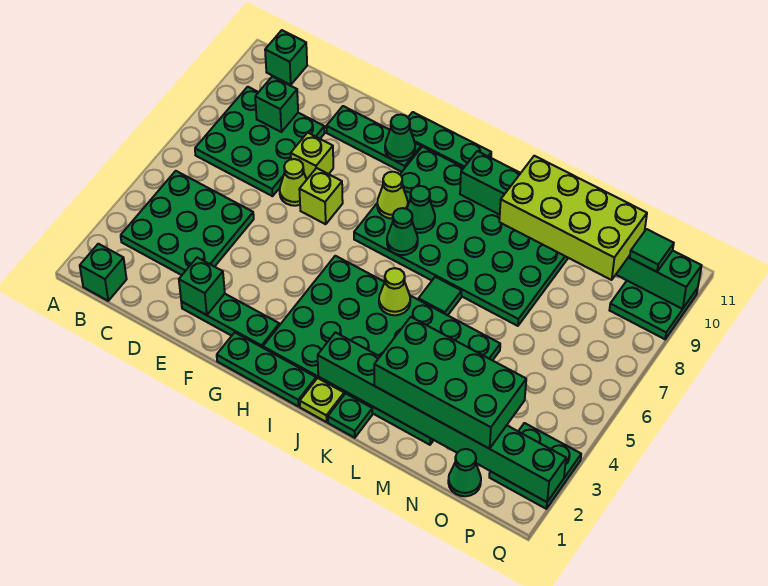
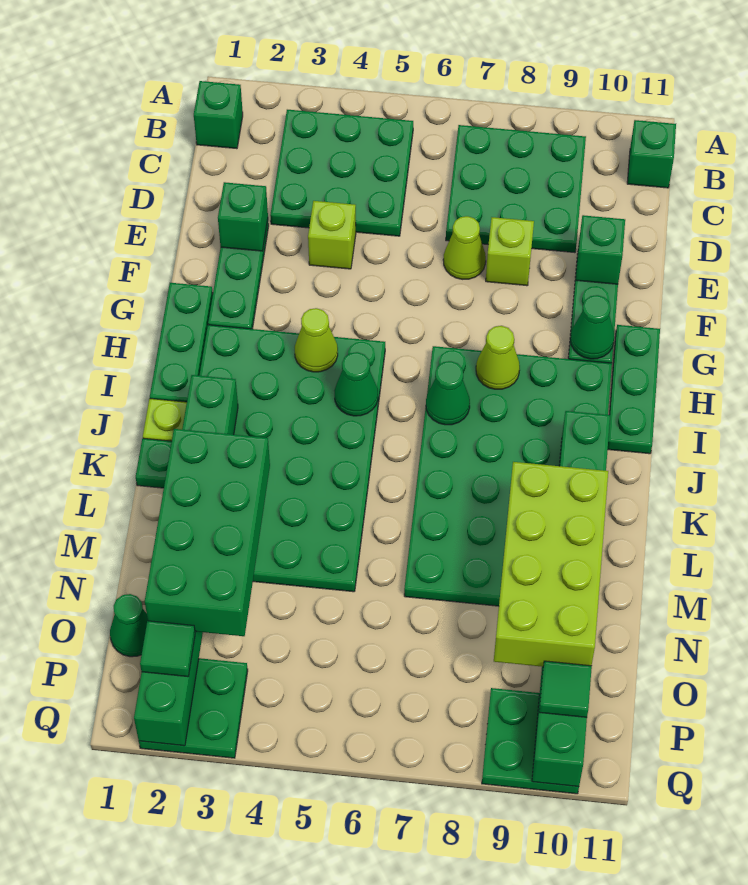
green 1x1 brick [255,76,298,132] -> green 1x1 brick moved to [576,215,625,284]
lime 1x1 brick [299,168,343,224] -> lime 1x1 brick moved to [308,201,356,269]
green 1x1 cone [407,186,435,233] -> green 1x1 cone moved to [334,352,378,416]
lime 1x1 cone [379,268,410,315] -> lime 1x1 cone moved to [295,308,338,372]
green 1x1 tile [418,277,462,315] -> green 1x1 tile moved to [140,621,195,677]

